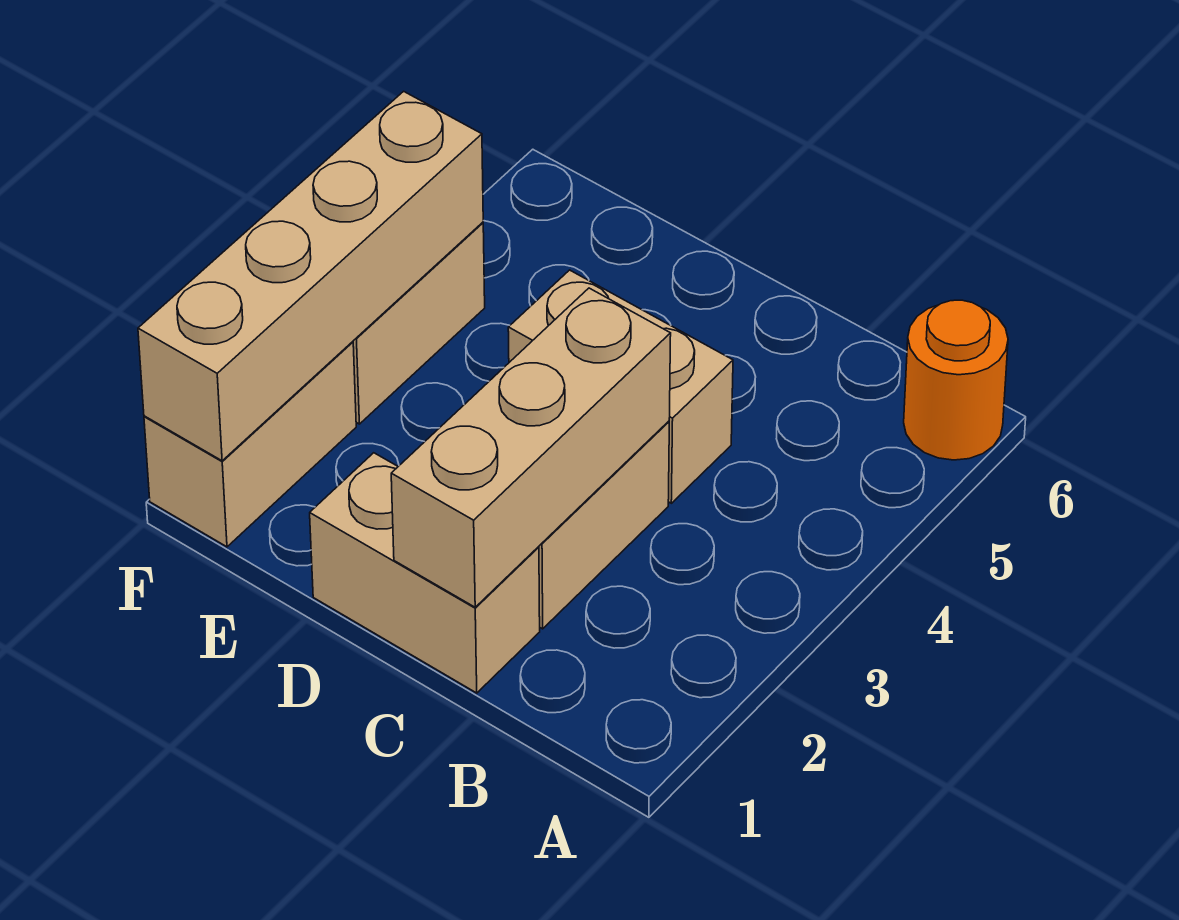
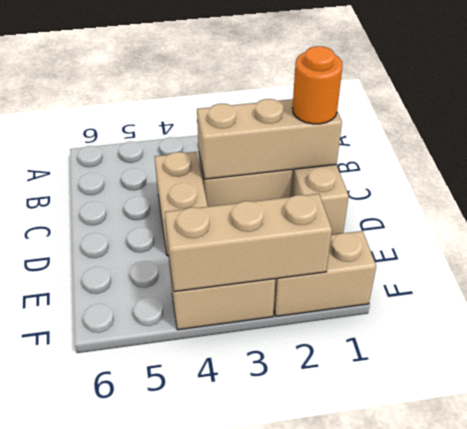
orange 1x1 round brick [904,300,1008,460] -> orange 1x1 round brick moved to [292,46,343,124]
tan 1x4 brick [138,91,483,461] -> tan 1x3 brick [165,194,332,292]

